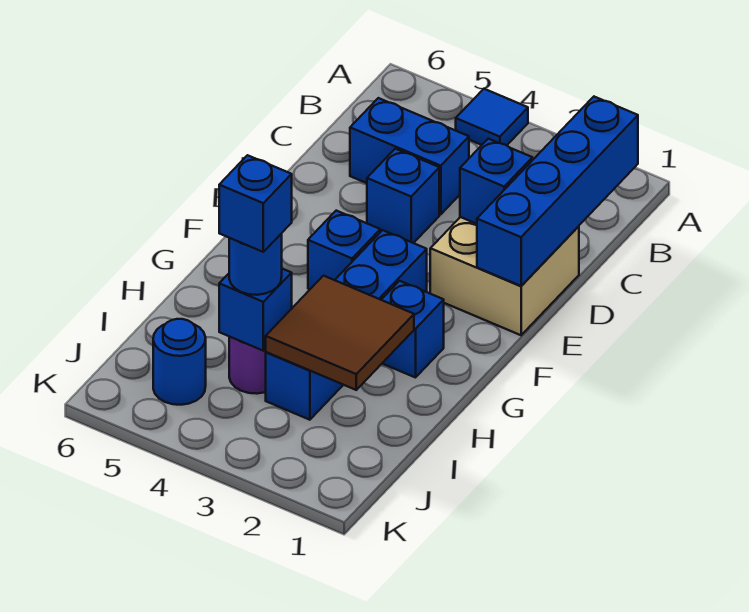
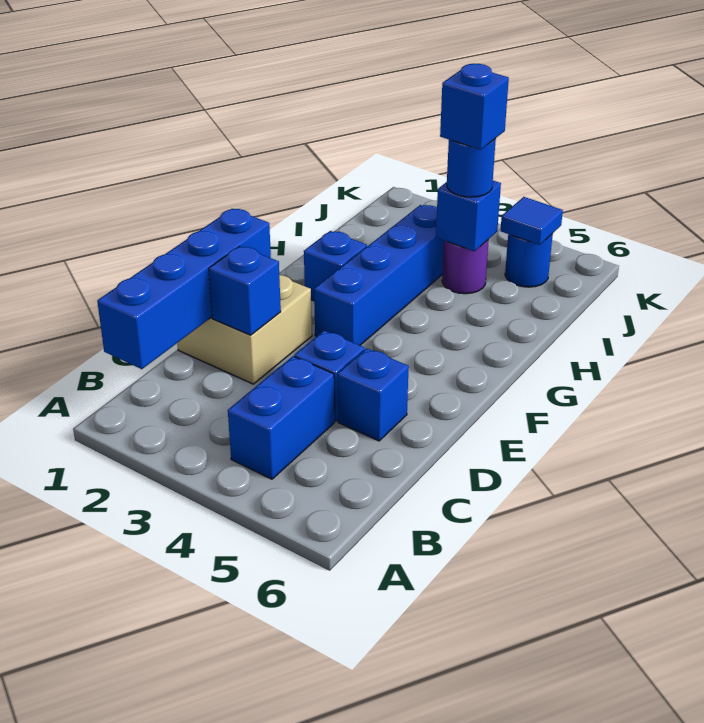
blue 1x1 tile [456,89,528,145] -> blue 1x1 tile moved to [500,197,563,245]
blue 1x2 brick [350,98,469,214] -> blue 1x2 brick turned to [228,356,334,479]
blue 1x1 brick [308,211,380,289] -> blue 1x1 brick moved to [338,348,409,441]
brown 2x2 tile [266,276,414,390] -> none

